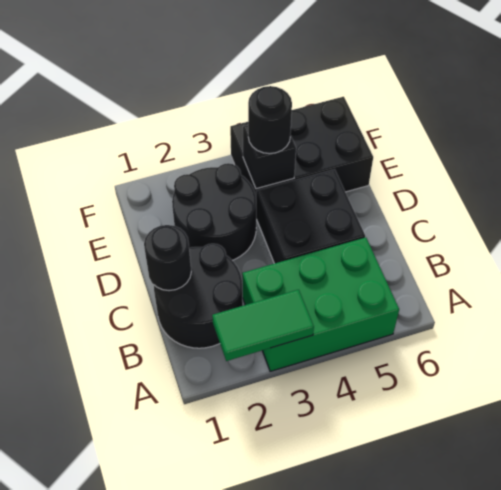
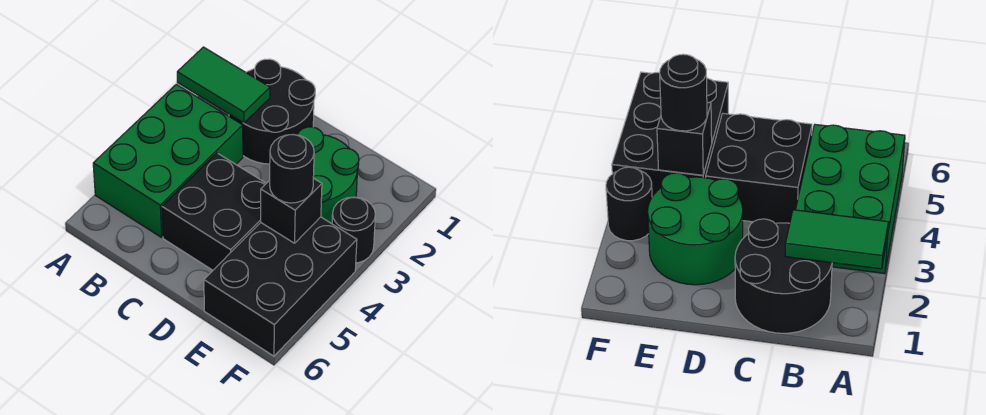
green 1x2 tile [212,290,314,361] -> green 1x2 tile turned to [177,47,270,123]
black 1x1 round brick [144,225,191,291] -> black 1x1 round brick moved to [332,197,375,263]
black 2x2 round brick [172,163,256,260] -> green 2x2 round brick [297,127,359,224]

